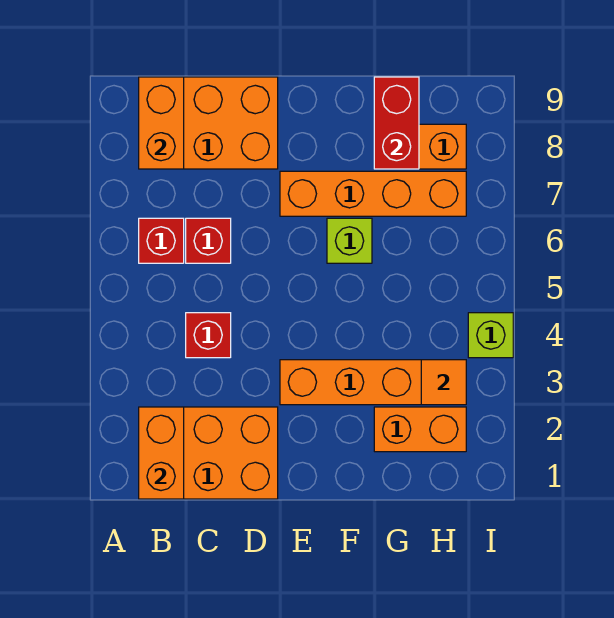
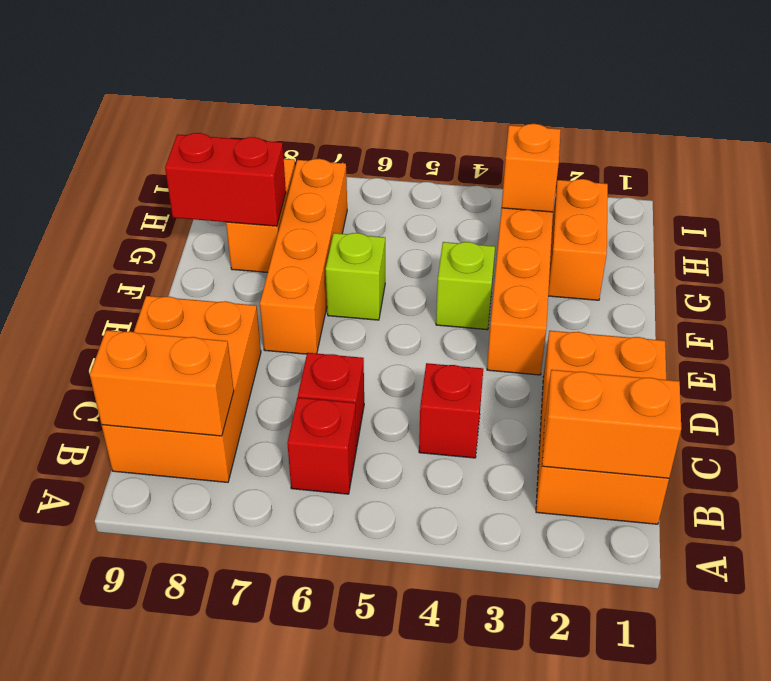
orange 1x1 tile [421,360,466,405] -> orange 1x1 brick [502,124,561,212]
lime 1x1 brick [468,313,513,358] -> lime 1x1 brick moved to [436,242,495,330]

